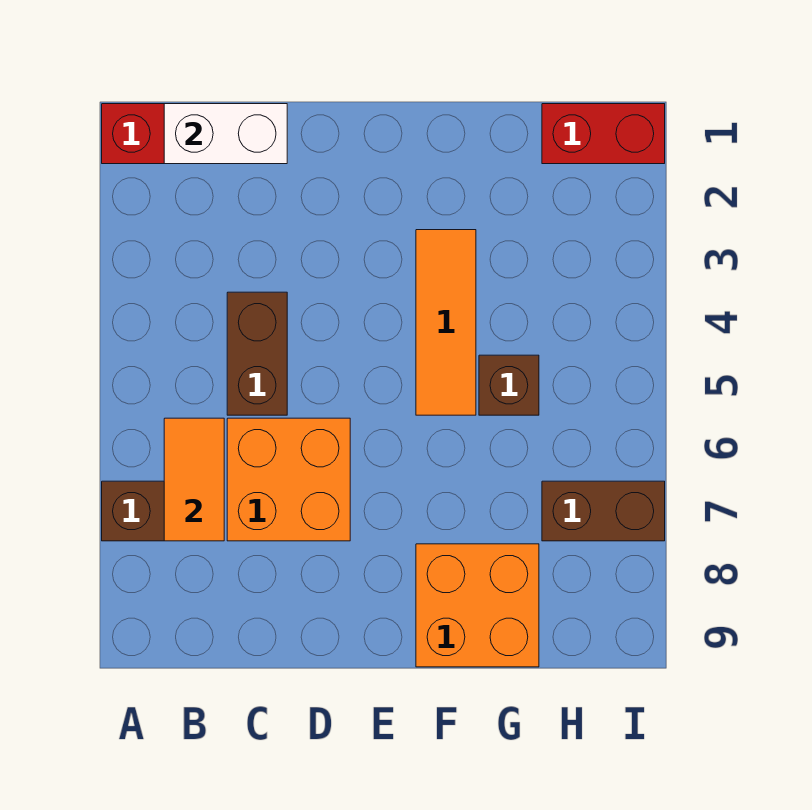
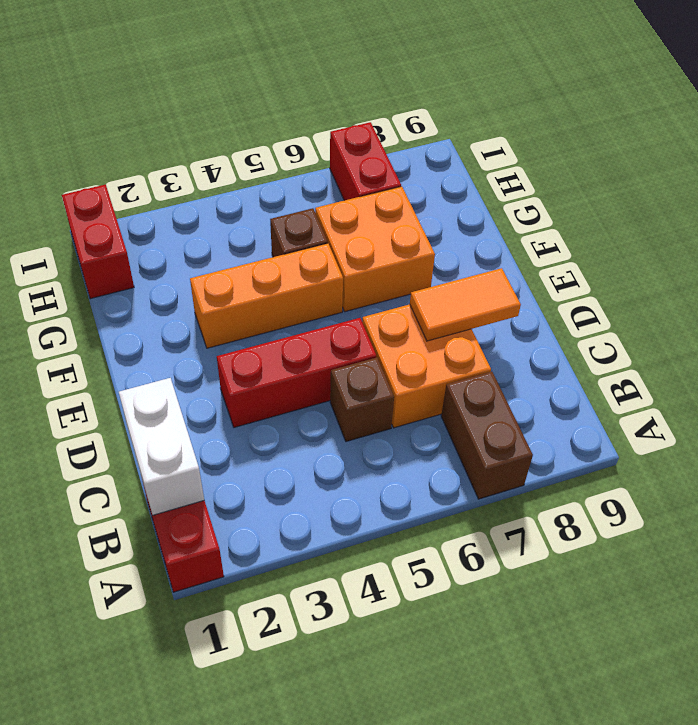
orange 1x2 tile [164,418,224,541] -> orange 1x2 tile moved to [410,268,521,341]
brown 1x2 brick [227,292,287,415] -> brown 1x1 brick [330,357,394,442]
none -> red 1x3 brick [217,318,376,427]
orange 1x3 tile [416,230,476,415] -> orange 1x3 brick [190,243,343,348]
orange 2x2 brick [416,544,539,667] -> orange 2x2 brick moved to [315,186,435,312]
brown 1x2 brick [542,481,665,541] -> red 1x2 brick [330,122,401,201]

